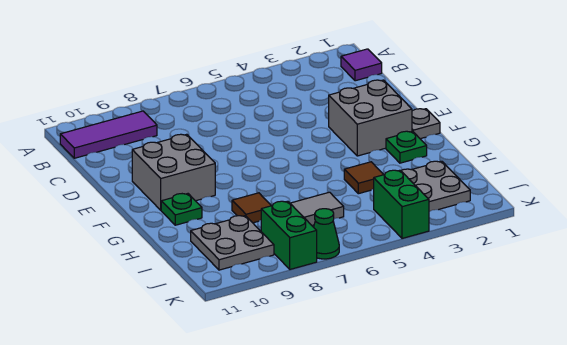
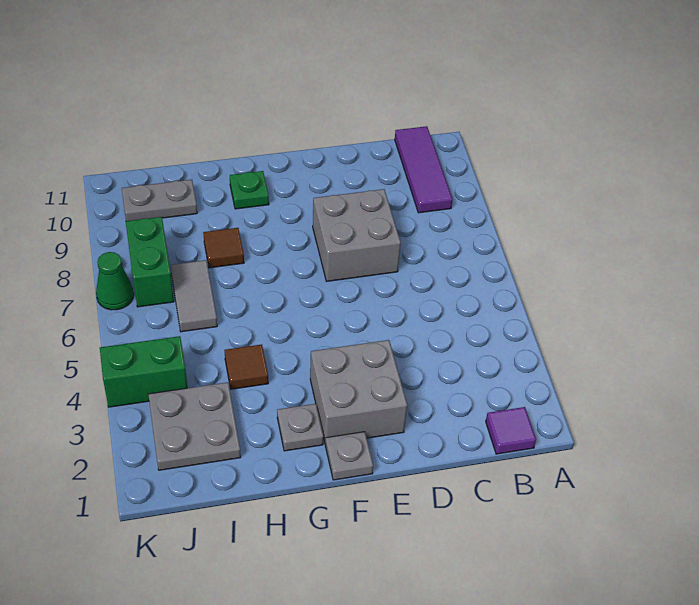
grey 2x2 brick [132,134,215,210] -> grey 2x2 brick moved to [313,189,401,281]
green 1x1 plate [386,131,427,163] -> grey 1x1 plate [277,404,323,451]
grey 2x2 plate [191,216,274,270] -> grey 1x2 plate [122,180,197,221]
green 1x2 brick [261,201,317,269] -> green 1x2 brick turned to [126,217,174,307]

